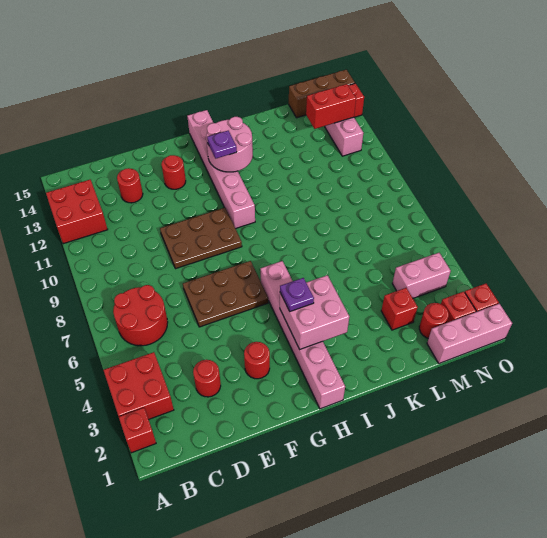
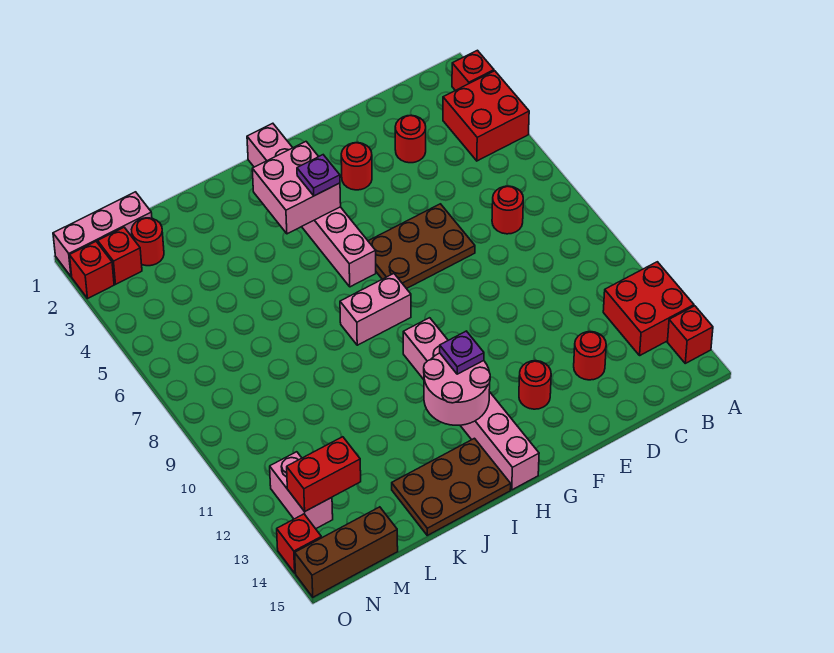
red 2x2 round brick [113,285,168,346] -> red 1x1 round brick [492,186,523,234]
brown 2x3 plate [160,208,242,269] -> brown 2x3 plate moved to [392,438,511,535]
red 1x1 brick [381,288,418,330] -> red 1x1 brick moved to [667,306,713,363]
pink 1x2 brick [392,253,451,298] -> pink 1x2 brick moved to [340,274,411,345]

